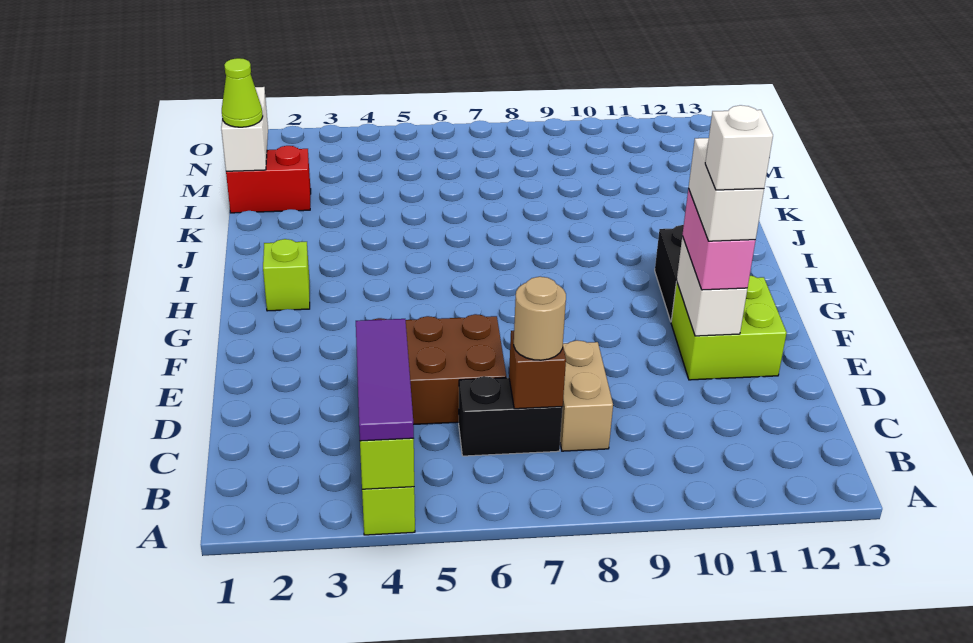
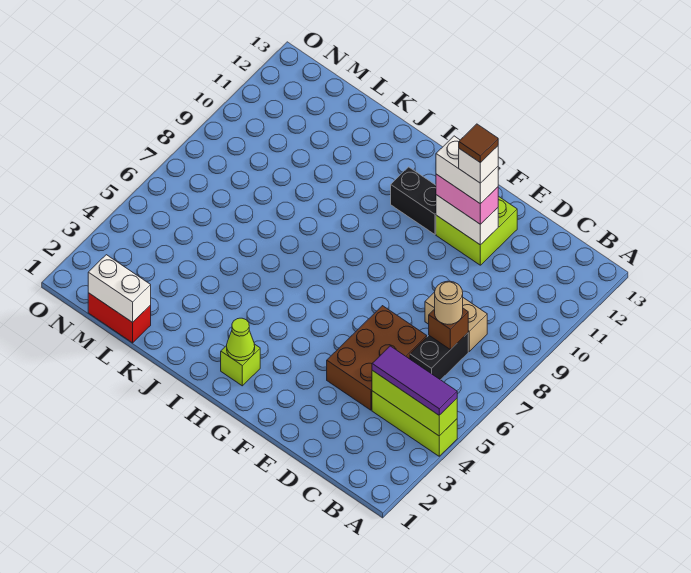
none -> brown 1x1 tile [459,124,498,163]
red 1x2 brick [226,146,311,213] -> red 1x2 brick turned to [88,293,151,343]
lime 1x1 cone [222,58,263,127] -> lime 1x1 cone moved to [227,318,255,361]

